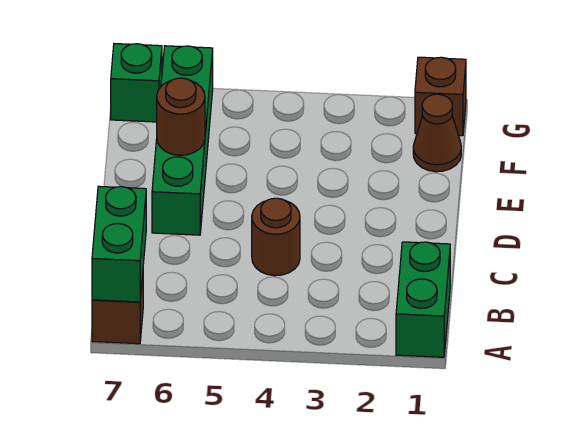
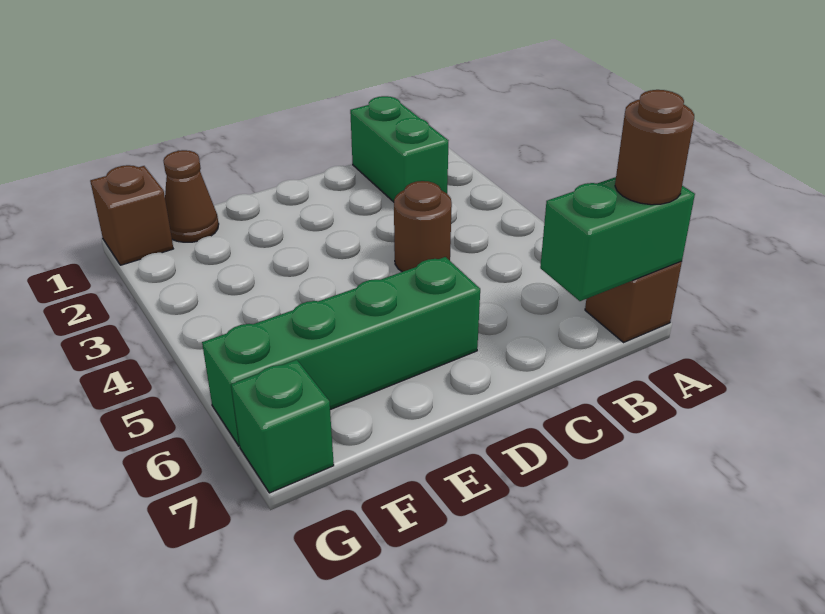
green 1x2 brick [396,242,450,357] -> green 1x2 brick turned to [350,96,449,202]
brown 1x1 round brick [157,78,205,155] -> brown 1x1 round brick moved to [615,90,694,205]

